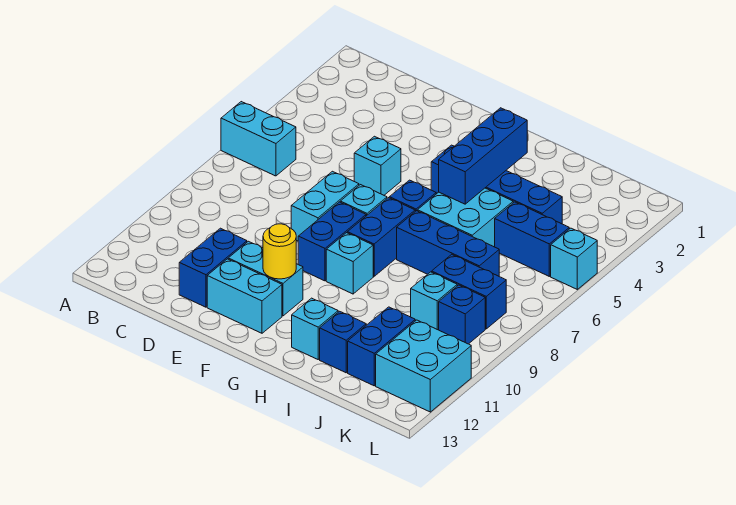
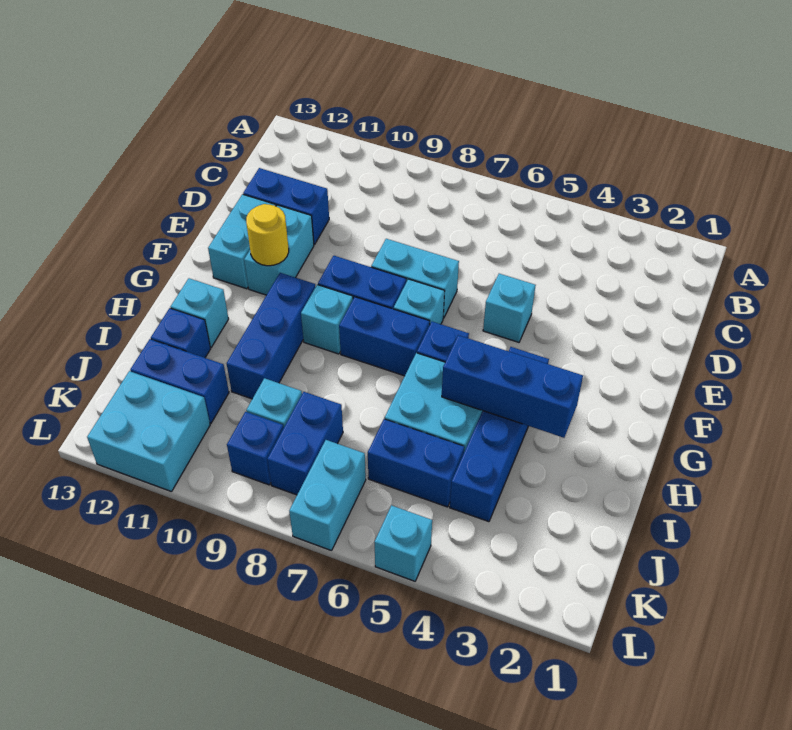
cyan 1x2 brick [221,102,296,176] -> cyan 1x2 brick moved to [289,440,366,551]
blue 1x3 brick [397,211,499,276] -> blue 1x3 brick moved to [227,273,315,399]
blue 1x2 brick [495,202,569,276] -> blue 1x2 brick turned to [368,419,464,507]

